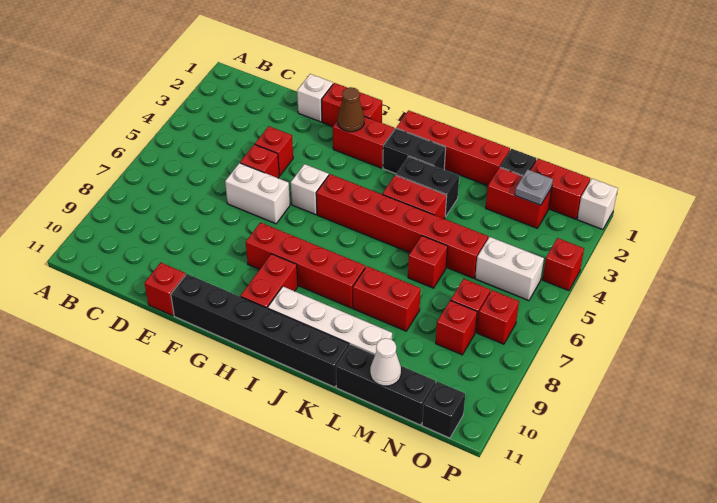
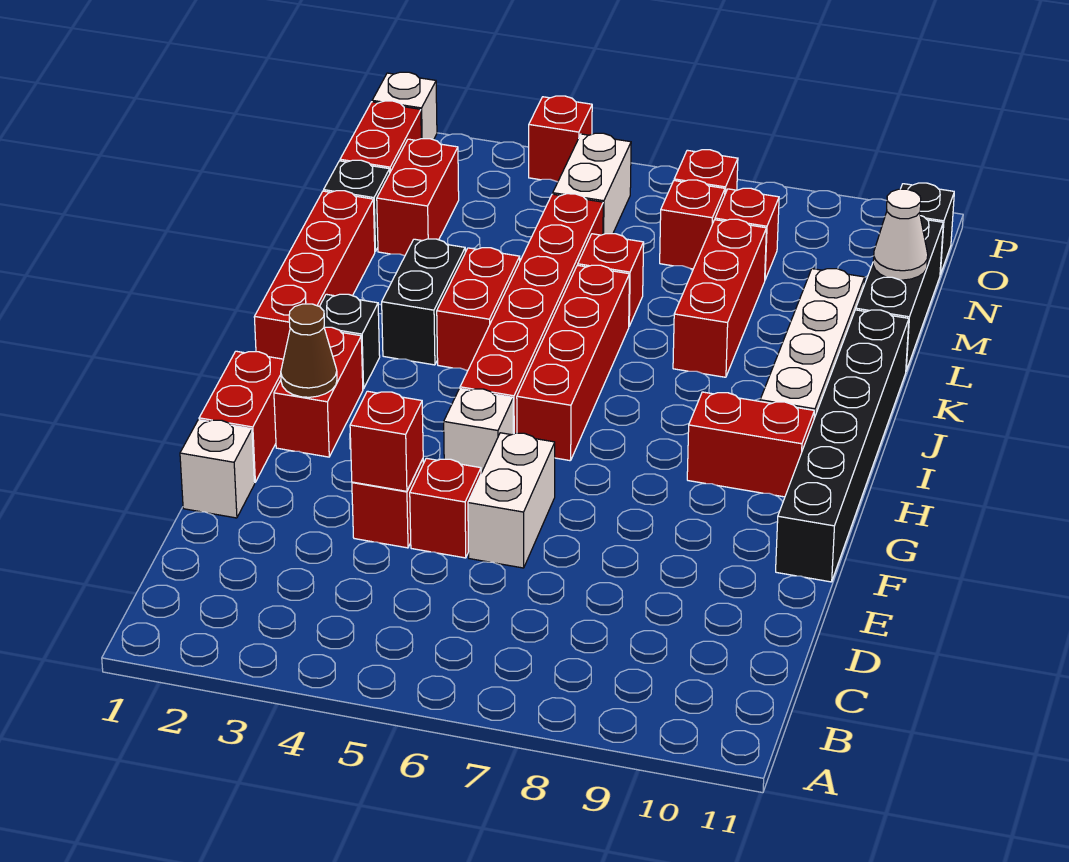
red 1x1 brick [145,262,186,316] -> red 1x1 brick moved to [350,391,423,491]
red 1x4 brick [246,222,365,308] -> red 1x4 brick moved to [517,265,629,461]
black 1x2 brick [383,128,446,174] -> black 1x1 brick [320,294,380,389]
red 1x2 brick [353,266,421,331] -> red 1x3 brick [673,219,766,377]
grey 1x1 plate [515,169,553,205] -> none

